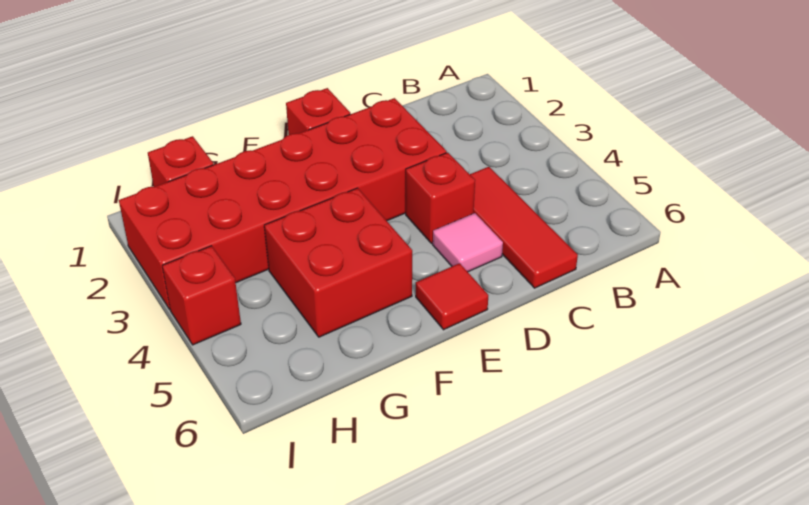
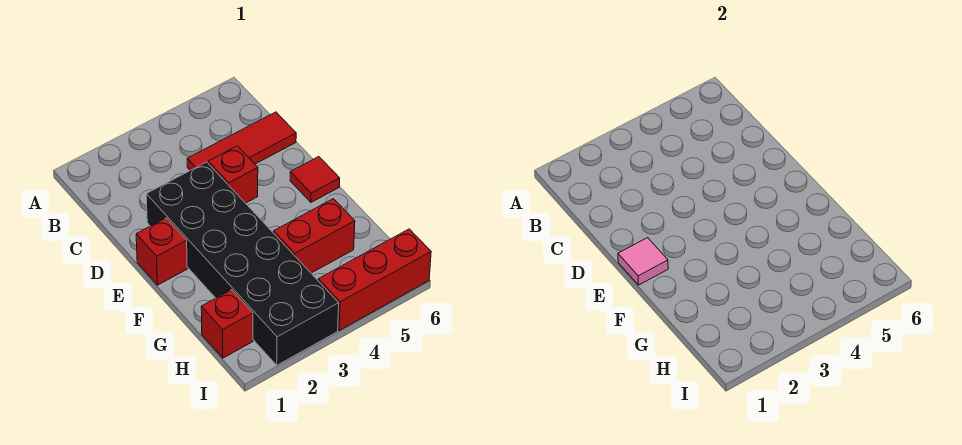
red 2x6 brick [119,98,447,309] -> black 2x6 brick [146,162,339,365]
pink 1x1 tile [433,213,503,272] -> pink 1x1 tile moved to [618,238,668,285]
red 2x2 brick [264,188,412,337] -> red 1x2 brick [274,199,355,273]
red 1x1 brick [162,246,241,345] -> red 1x3 brick [318,229,431,331]

